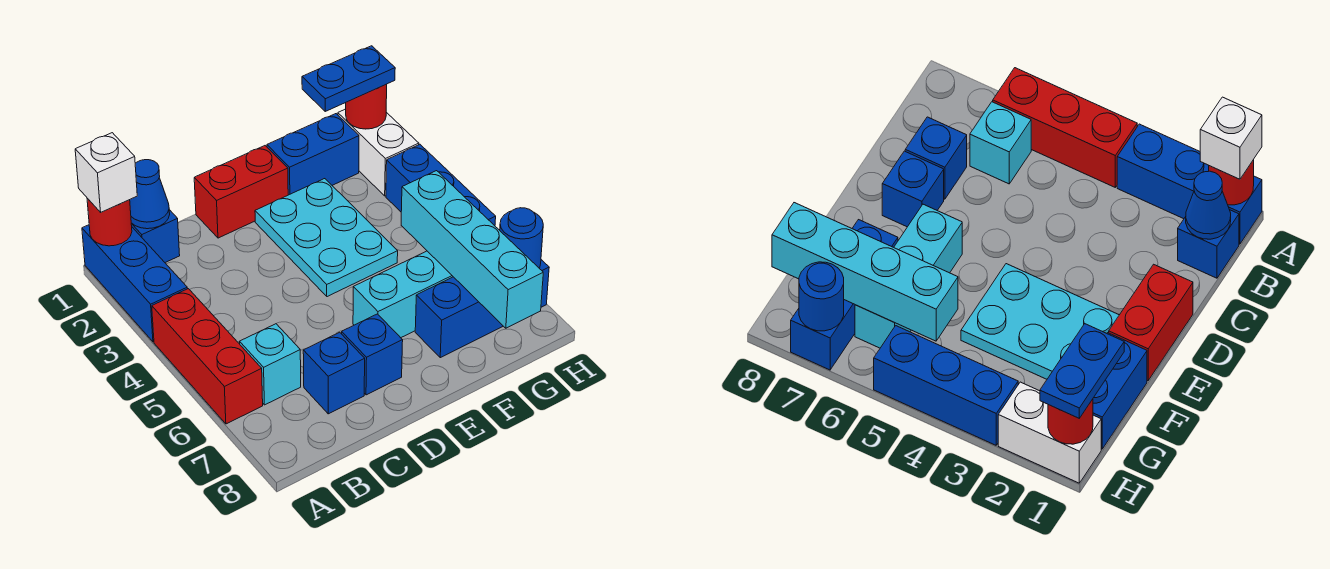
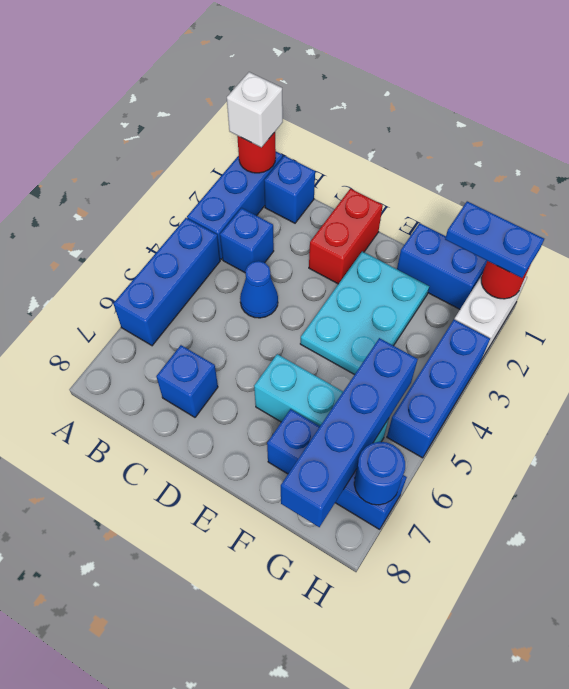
red 1x3 brick [152,289,263,424] -> blue 1x3 brick [113,218,220,346]
blue 1x1 cone [130,160,170,229] -> blue 1x1 cone moved to [240,261,278,318]
cyan 1x1 brick [240,324,301,405] -> none
red 1x2 brick [194,146,288,238] -> red 1x2 brick turned to [309,189,383,284]
blue 1x1 brick [342,314,403,395] -> blue 1x1 brick moved to [220,208,274,272]
cyan 1x4 brick [401,171,543,328] -> blue 1x4 brick [281,338,418,527]

